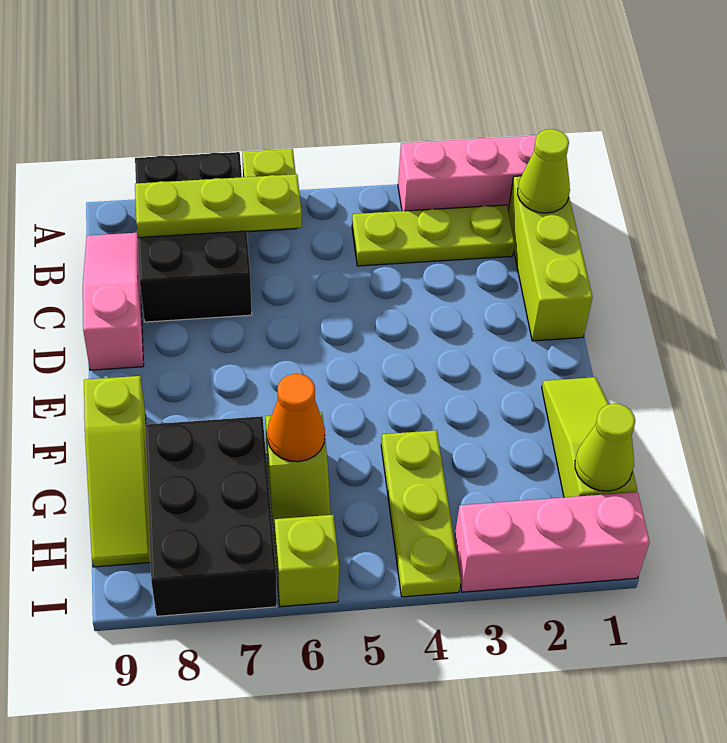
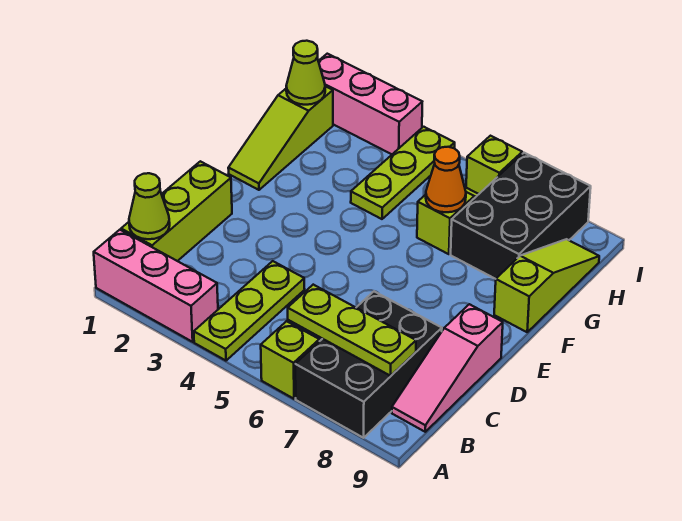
lime 1x3 plate [352,205,514,266] -> lime 1x3 plate turned to [194,261,305,361]

